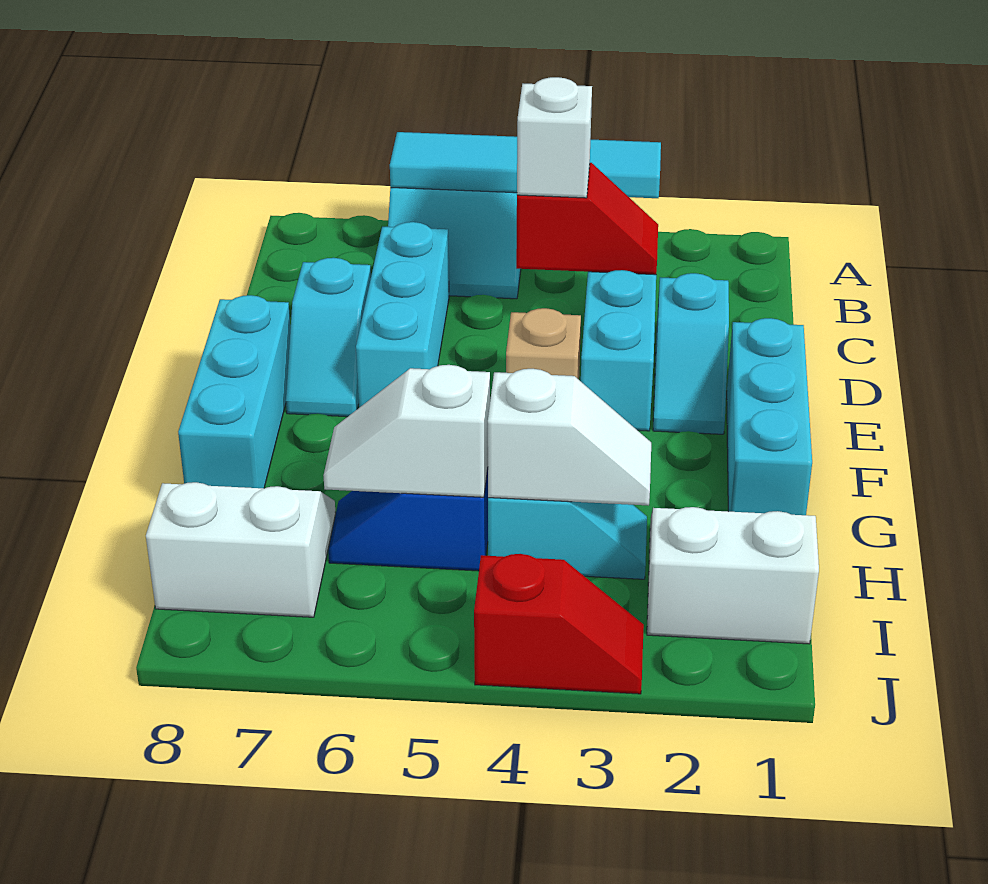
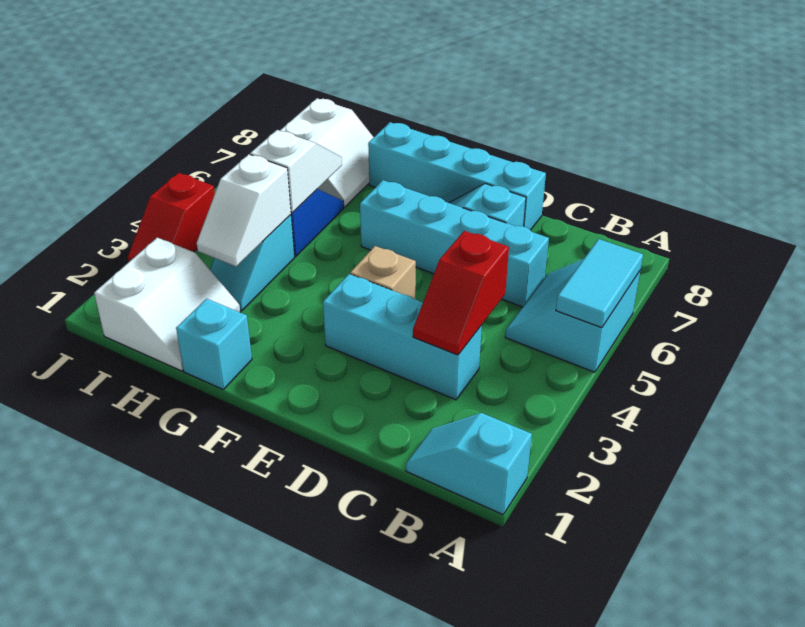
cyan 1x4 tile [390,132,661,198] -> cyan 1x2 tile [556,239,643,328]
white 1x1 brick [517,77,592,198] -> none
cyan 1x3 brick [356,222,449,408] -> cyan 1x4 brick [360,180,549,307]
cyan 1x2 slope [653,273,729,434] -> cyan 1x2 slope moved to [406,413,532,515]
cyan 1x3 brick [727,318,812,515] -> cyan 1x1 brick [176,299,252,389]
cyan 1x3 brick [178,295,291,488] -> cyan 1x4 brick [368,122,546,230]

